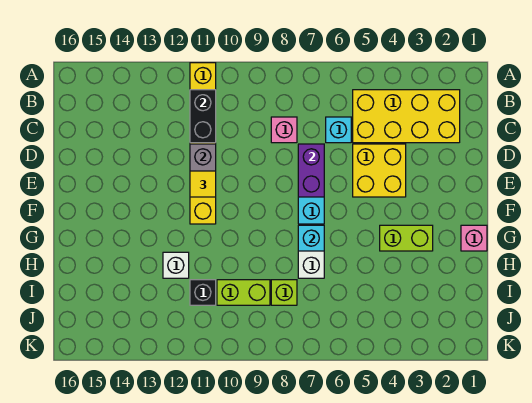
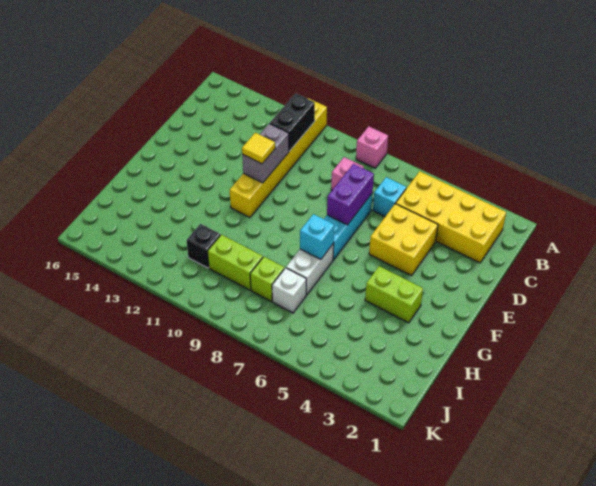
pink 1x1 brick [461,225,487,251] -> pink 1x1 brick moved to [356,126,388,168]
white 1x1 brick [163,252,189,278] -> white 1x1 brick moved to [272,268,306,313]

